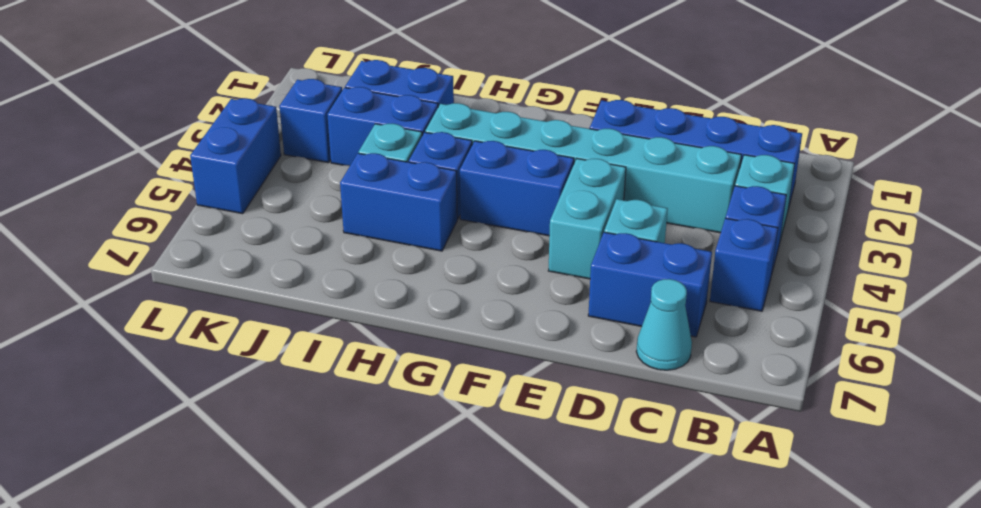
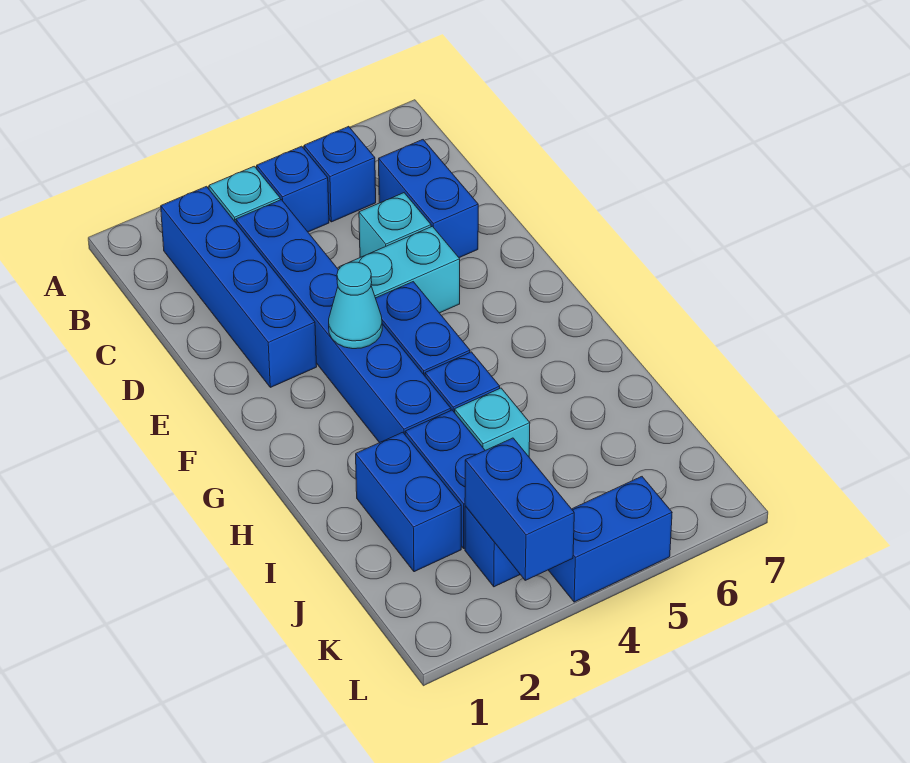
cyan 1x6 brick [425,103,741,233] -> blue 1x6 brick [236,200,451,443]
cyan 1x1 cone [636,279,692,370] -> cyan 1x1 cone moved to [329,262,382,349]
blue 1x2 brick [340,153,457,251] -> blue 1x2 brick moved to [465,438,574,580]

